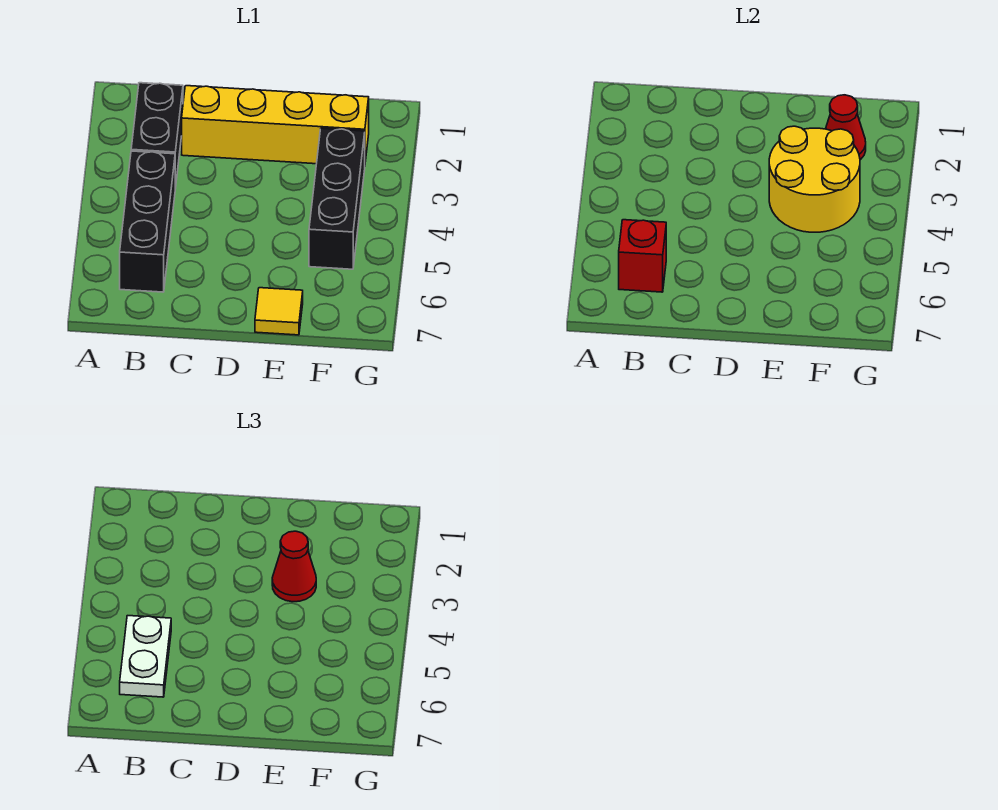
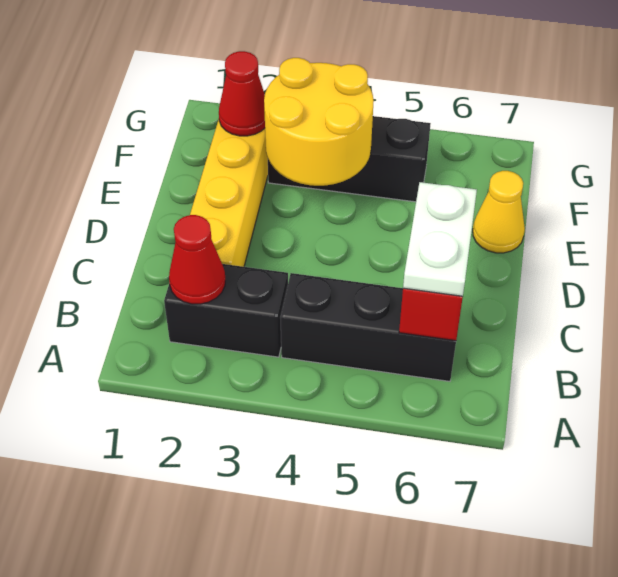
white 1x2 plate [120,616,171,697] -> white 1x2 plate turned to [403,182,477,297]
red 1x1 cone [272,531,316,602] -> red 1x1 cone moved to [169,215,225,304]
yellow 1x1 tile [255,288,303,335] -> yellow 1x1 cone [473,171,525,253]

